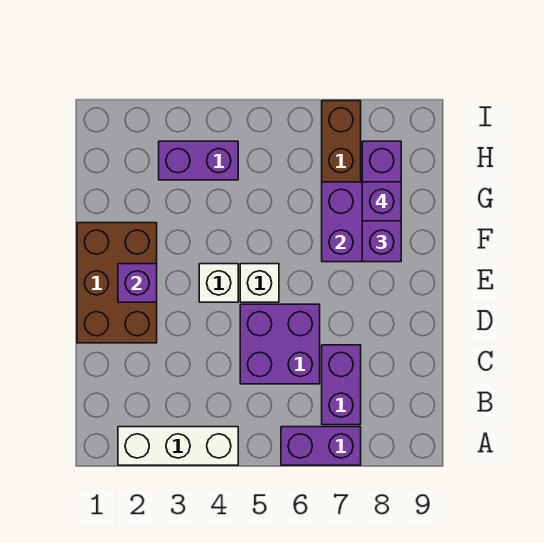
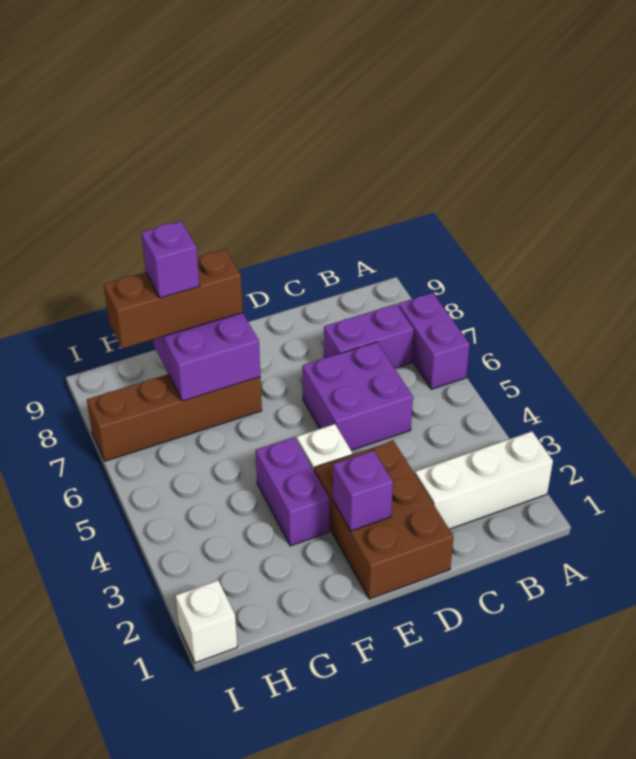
white 1x3 brick [118,427,238,465] -> white 1x3 brick turned to [415,431,553,529]
brown 2x3 brick [77,223,157,343] -> brown 2x3 brick turned to [314,441,454,599]
white 1x1 brick [240,264,279,302] -> white 1x1 brick moved to [175,580,237,663]
purple 1x3 brick [362,141,401,262] -> brown 1x3 brick [104,249,243,349]
purple 1x2 brick [159,141,238,180] -> purple 1x2 brick moved to [256,437,330,546]

